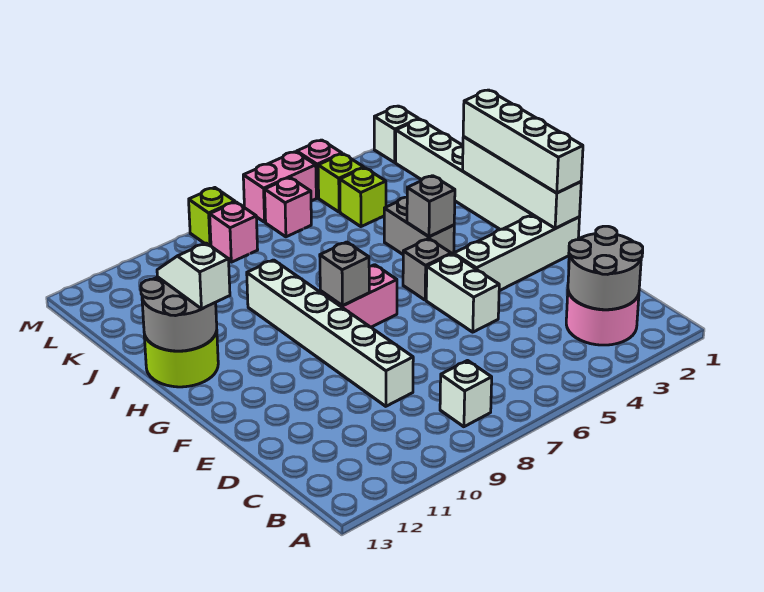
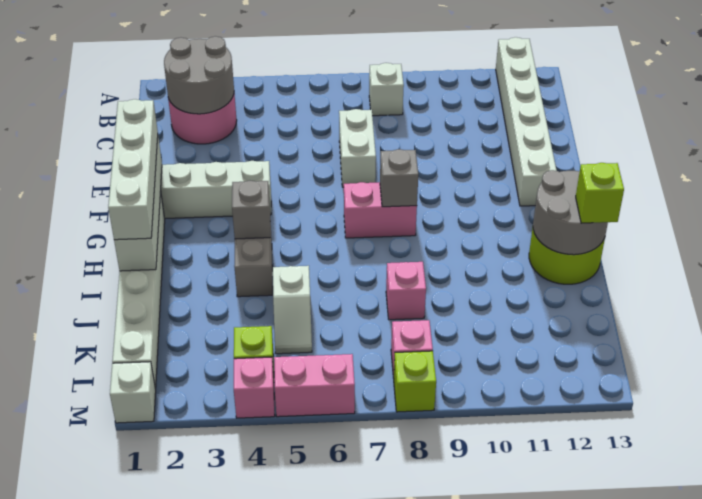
white 1x6 brick [247,260,413,406] -> white 1x6 brick moved to [496,37,557,206]
white 1x2 brick [426,254,499,332] -> white 1x2 brick moved to [339,109,376,187]
grey 1x1 brick [403,239,451,300] -> none
white 1x2 slope [157,243,230,309] -> white 1x2 slope moved to [273,266,312,354]
lime 1x1 brick [340,168,386,227] -> lime 1x1 brick moved to [576,163,624,223]
pink 1x1 brick [265,178,311,237] -> pink 1x1 brick moved to [386,262,426,320]

